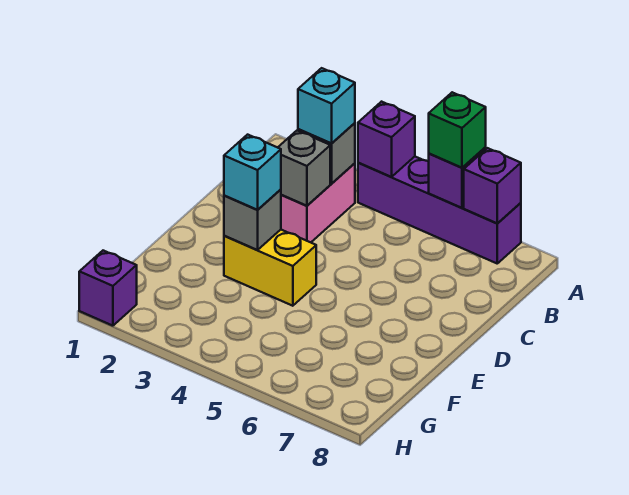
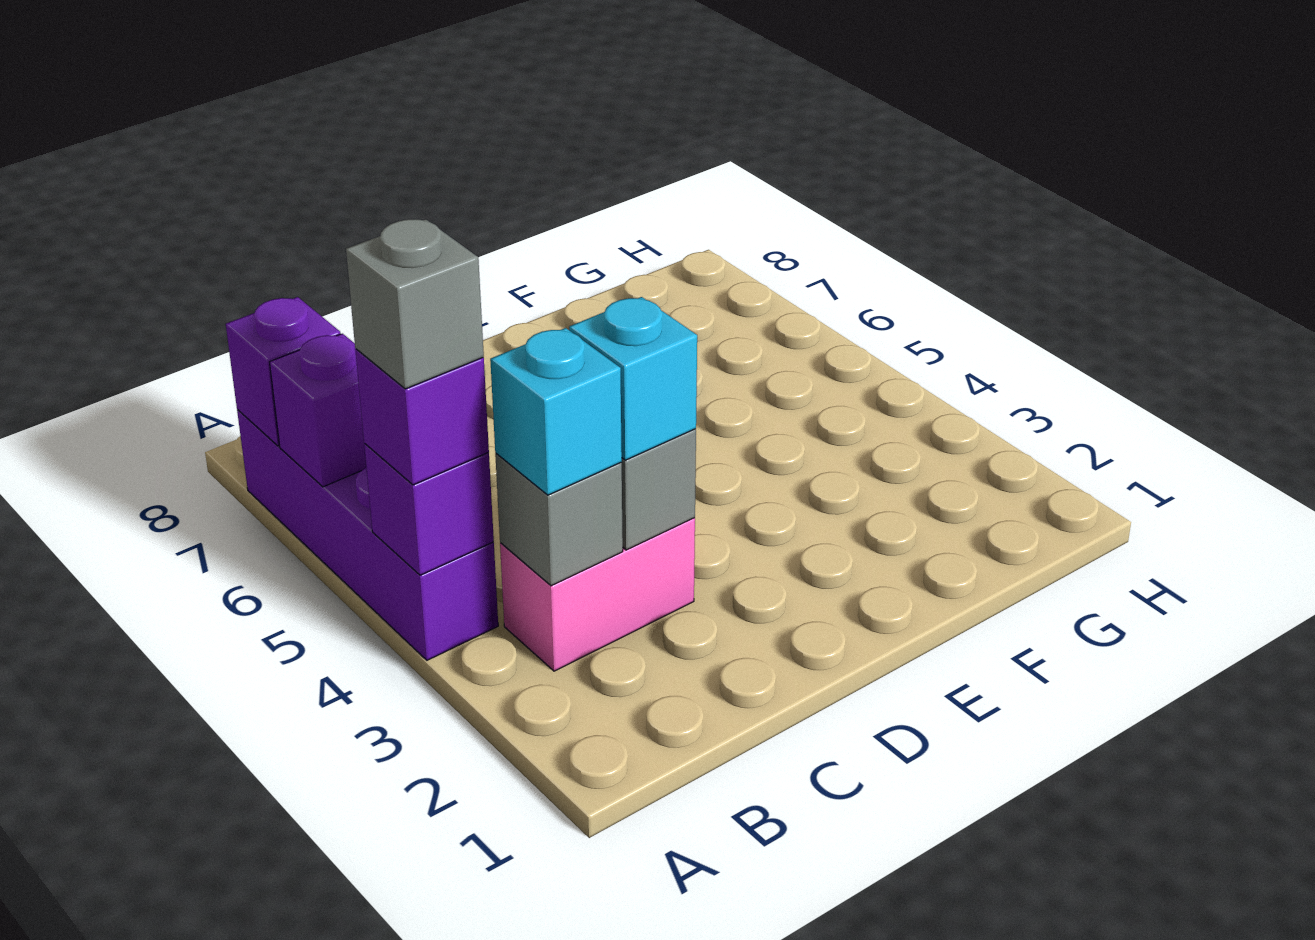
green 1x1 brick [429,92,486,168] -> none
yellow 1x2 brick [224,230,316,306] -> none
grey 1x1 brick [224,189,281,250] -> grey 1x1 brick moved to [346,219,484,389]
cyan 1x1 brick [224,135,281,210] -> cyan 1x1 brick moved to [569,297,697,460]
purple 1x1 brick [79,251,137,326] -> purple 1x1 brick moved to [355,349,489,485]

